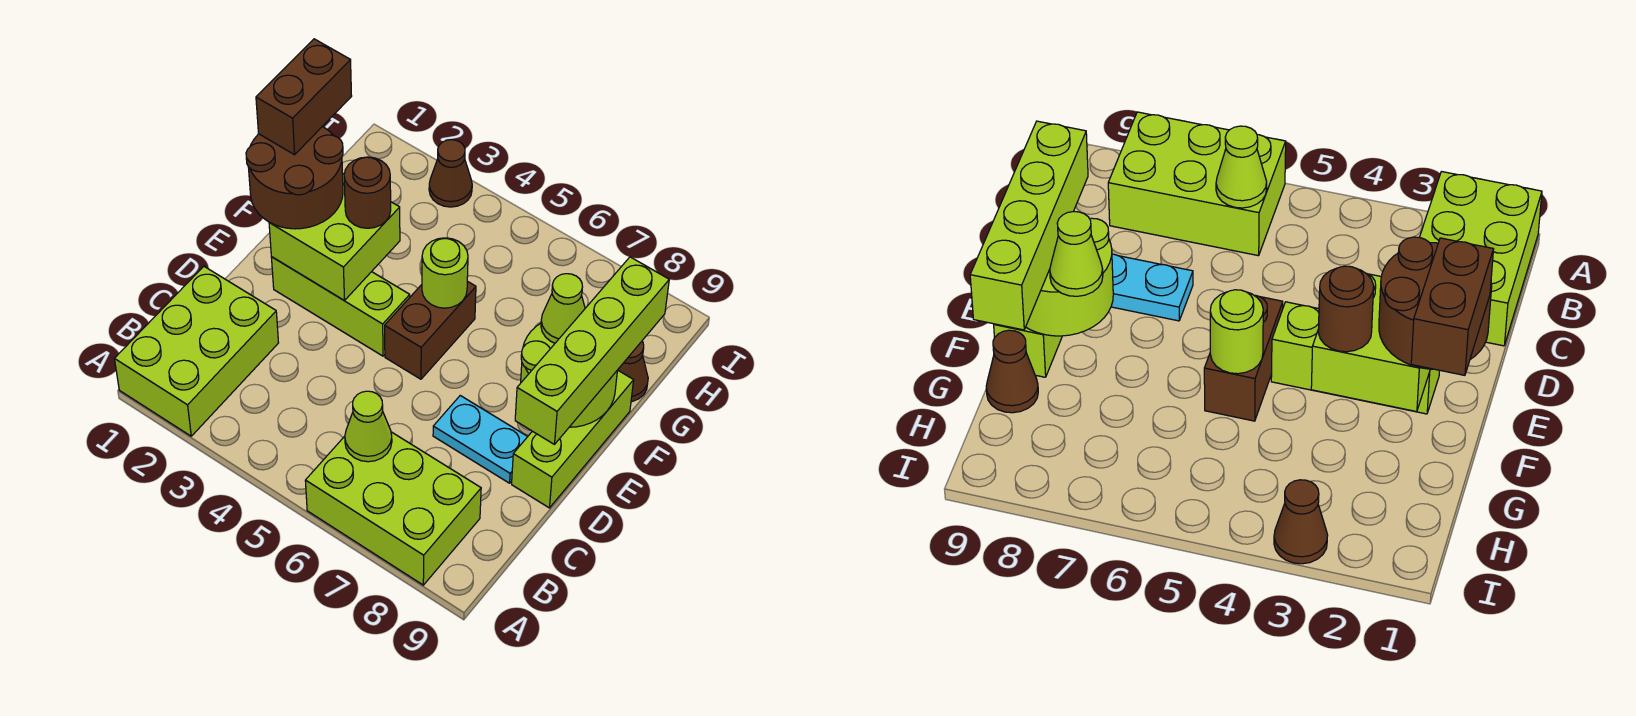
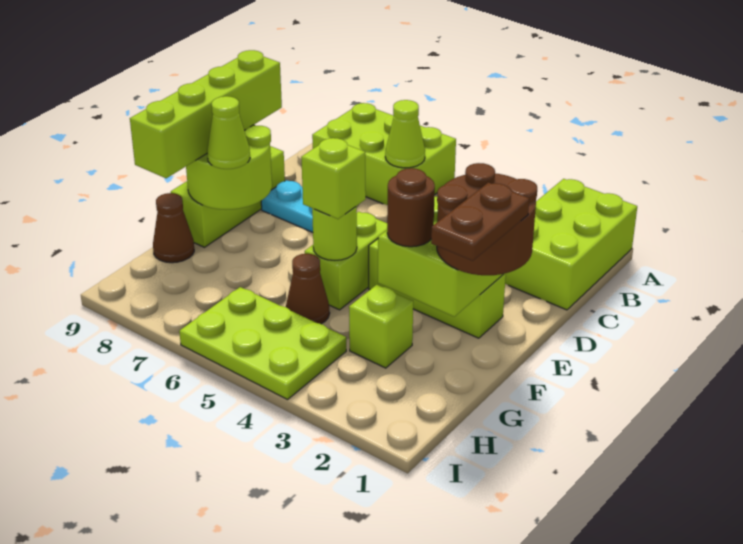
brown 1x2 brick [385,281,476,379] -> lime 1x2 brick [305,212,387,310]
brown 1x2 brick [256,39,352,155] -> brown 1x2 plate [431,183,529,261]
none -> lime 1x1 brick [301,138,366,219]
none -> lime 1x1 brick [349,285,413,368]
none -> lime 2x3 plate [179,287,346,400]
brown 1x1 cone [429,140,472,207] -> brown 1x1 cone moved to [286,254,330,324]

